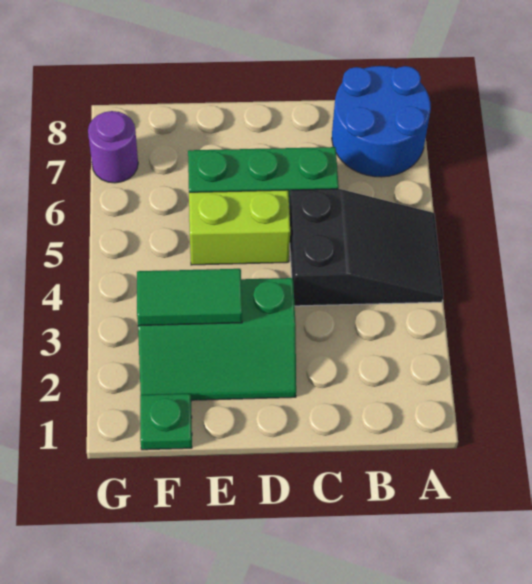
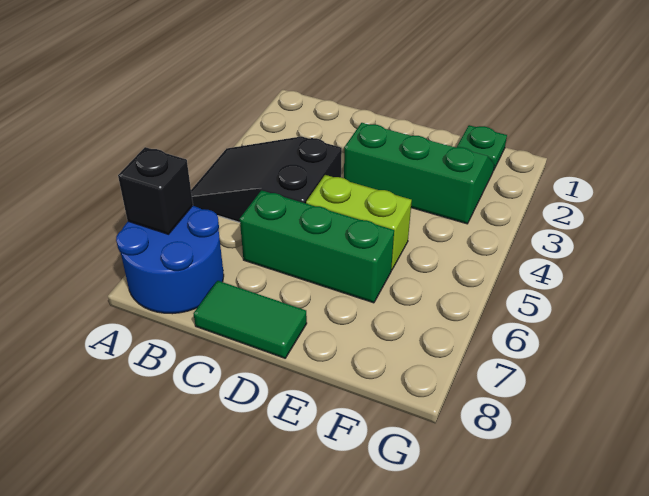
none -> black 1x1 brick [118,147,193,234]
green 1x2 tile [137,269,242,326] -> green 1x2 tile moved to [194,281,307,358]
purple 1x1 round brick [88,111,138,183] -> none

